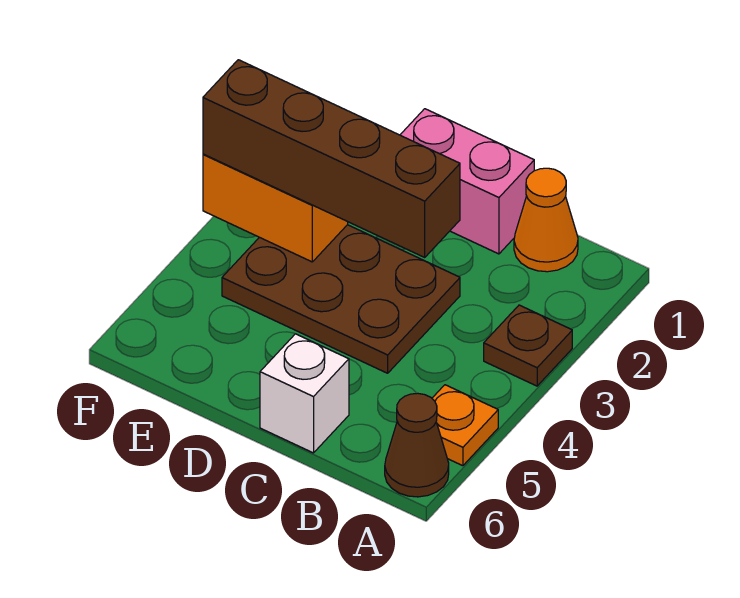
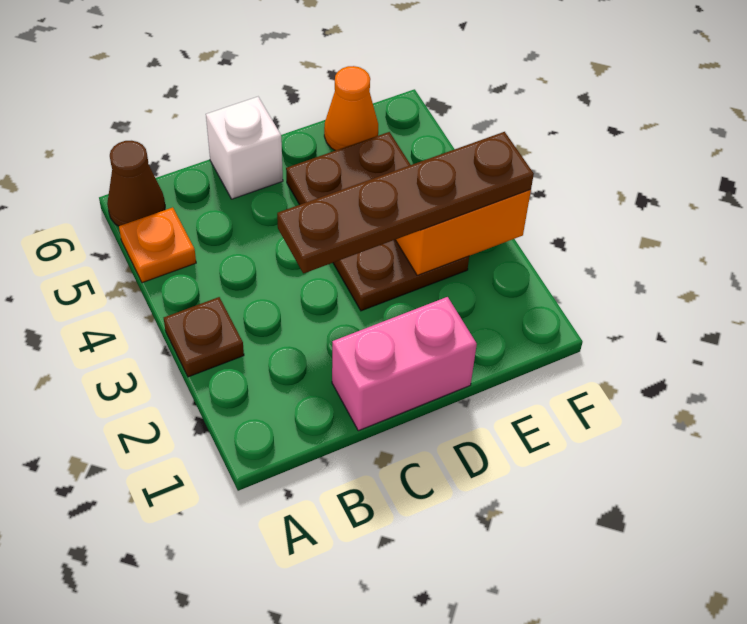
orange 1x1 cone [514,168,578,272] -> orange 1x1 cone moved to [324,66,378,151]
brown 2x3 plate [222,225,460,373] -> brown 2x3 plate turned to [286,132,469,311]
brown 1x4 brick [203,60,460,257] -> brown 1x4 plate [277,132,534,273]

